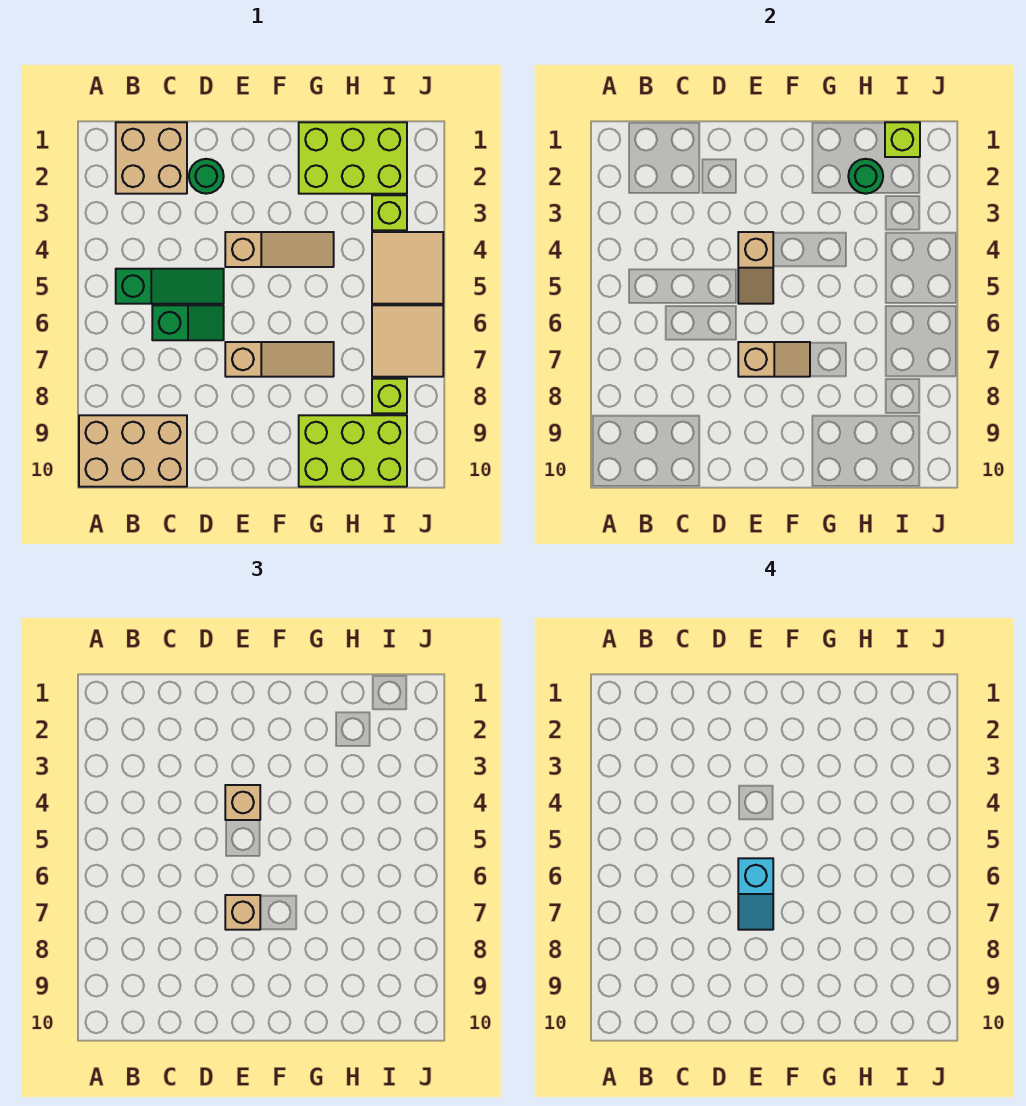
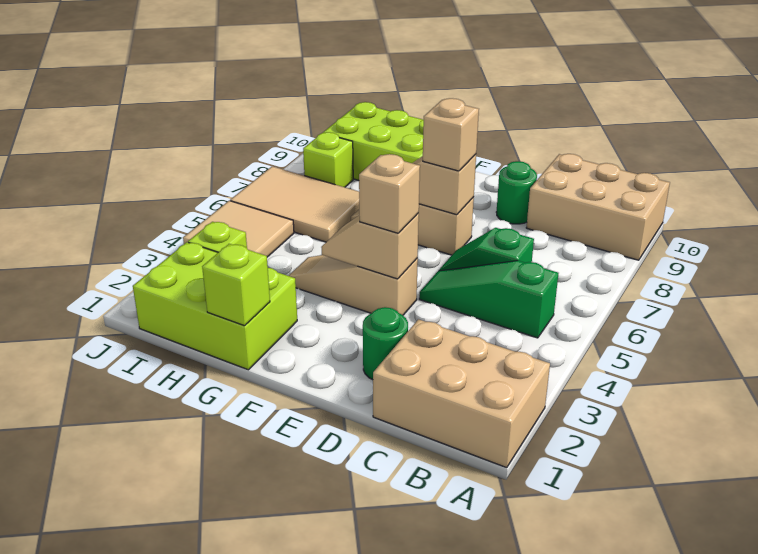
tan 2x2 brick [116,122,187,194] -> tan 2x3 brick [373,319,550,468]
tan 1x2 slope [738,232,773,304] -> tan 1x2 slope turned to [321,213,419,279]
cyan 1x2 slope [738,858,773,930] -> none
green 1x1 round brick [848,159,883,194] -> green 1x1 round brick moved to [496,161,537,224]
lime 1x1 brick [885,122,920,157] -> lime 1x1 brick moved to [202,244,270,326]
tan 2x2 tile [372,305,443,377] -> tan 2x3 tile [230,166,359,242]

